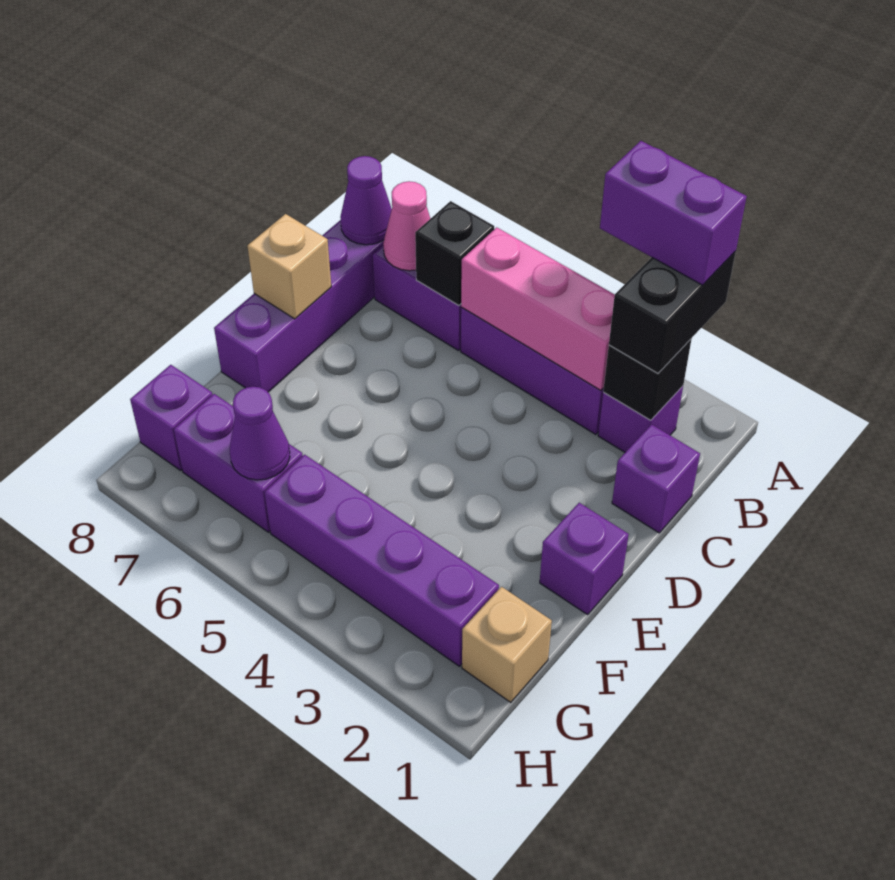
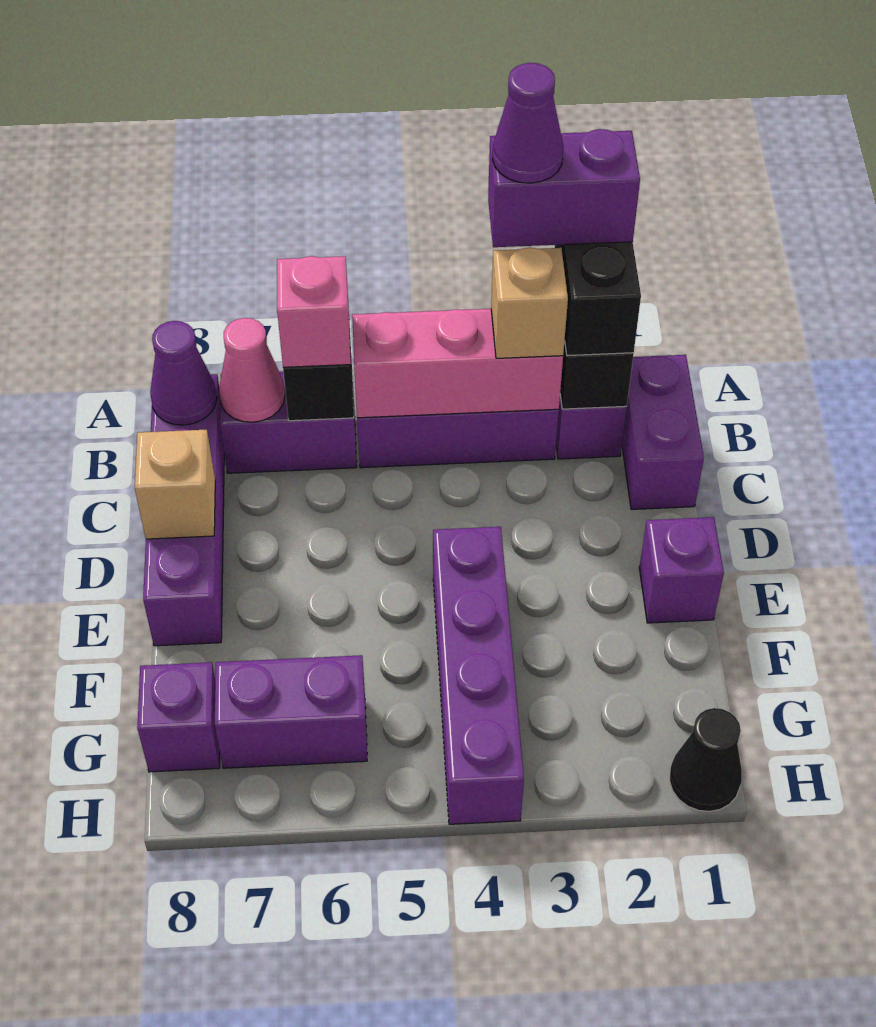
none -> pink 1x1 brick [277,256,351,367]
purple 1x1 brick [612,424,700,533] -> purple 1x2 brick [622,355,704,509]
tan 1x1 brick [462,587,552,702] -> tan 1x1 brick moved to [491,248,568,358]
purple 1x4 brick [265,455,499,666] -> purple 1x4 brick turned to [433,527,524,824]
purple 1x1 cone [230,387,290,480] -> purple 1x1 cone moved to [493,63,563,183]
none -> black 1x1 cone [670,708,742,811]

